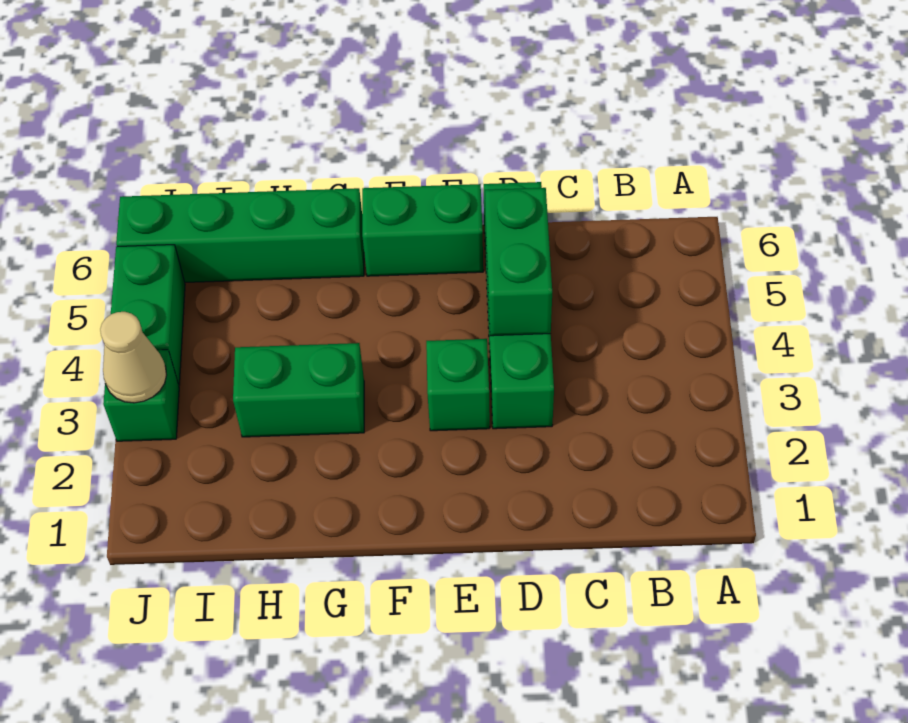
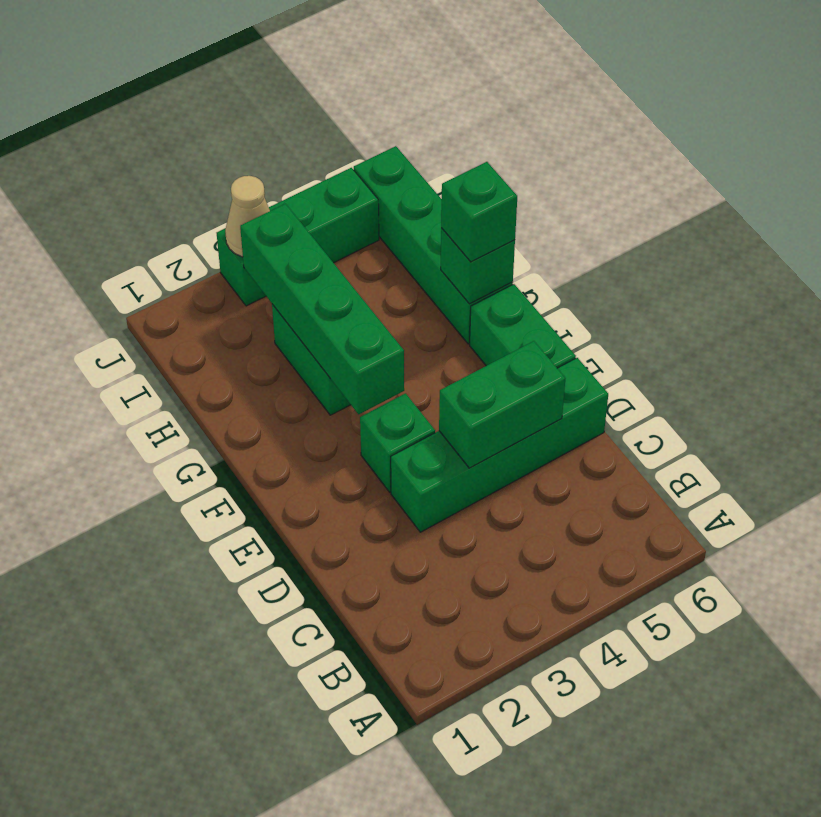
none -> green 1x4 brick [240,204,404,415]
none -> green 1x1 brick [441,228,515,304]
none -> green 1x1 brick [441,162,517,262]

